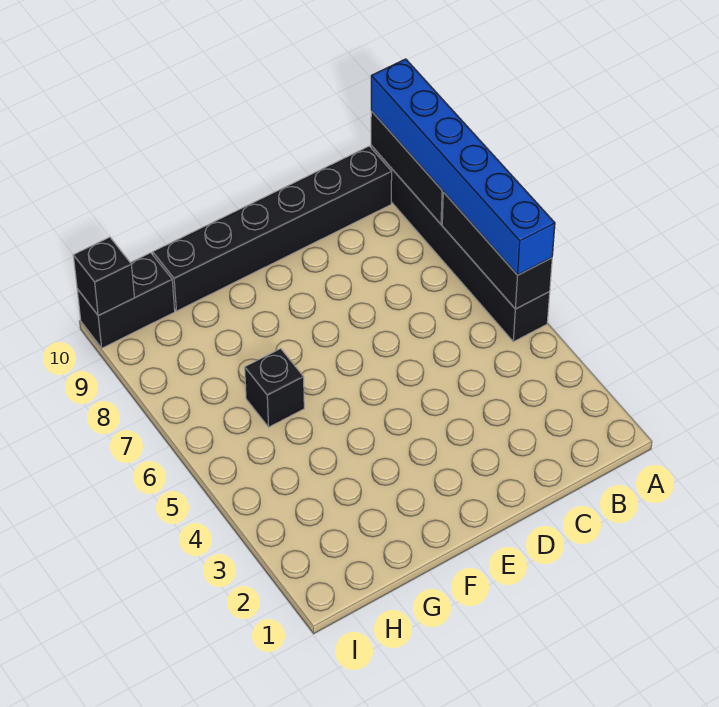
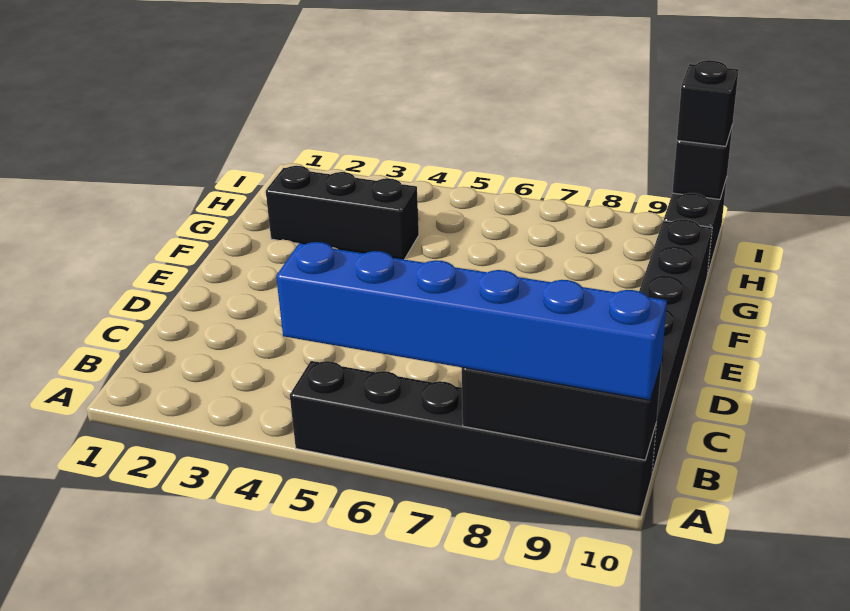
black 1x3 brick [442,192,552,309] -> black 1x3 brick moved to [266,166,419,259]
black 1x1 brick [245,349,304,427] -> black 1x1 brick moved to [677,60,738,146]

